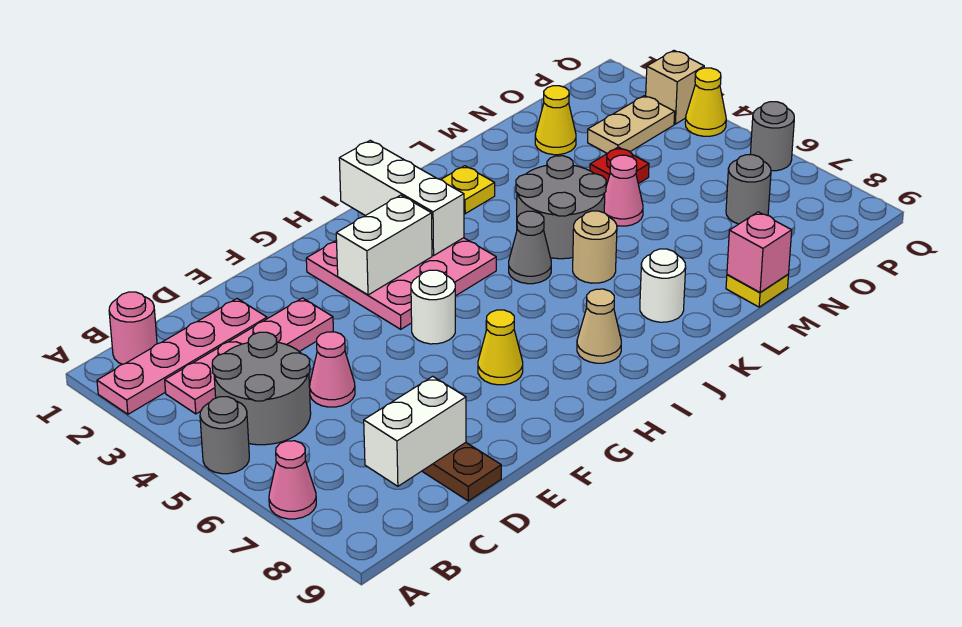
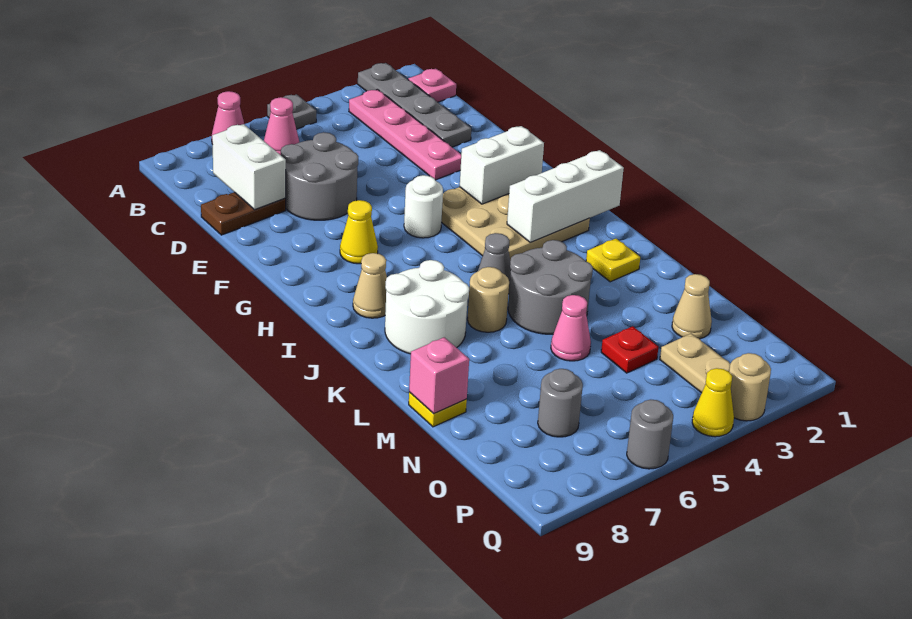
pink 1x4 plate [97,299,267,414] -> grey 1x4 plate [358,63,471,147]
grey 1x1 round brick [200,397,249,474] -> grey 1x1 plate [267,94,316,129]
pink 1x1 round brick [109,292,157,364] -> pink 1x1 plate [408,69,456,102]
grey 2x2 round brick [212,332,311,445] -> grey 2x2 round brick moved to [281,132,358,220]
pink 1x1 cone [310,332,355,407] -> pink 1x1 cone moved to [264,97,299,155]
pink 3x3 plate [306,238,496,329] -> tan 3x3 plate [442,187,590,261]
white 1x2 brick [336,195,432,295] -> white 1x2 brick turned to [460,126,544,204]
white 1x1 round brick [640,249,686,322] -> white 2x2 round brick [385,260,469,354]
yellow 1x1 cone [535,86,576,155] -> tan 1x1 cone [672,274,712,339]
tan 1x1 brick [646,51,704,124] -> tan 1x1 round brick [729,353,771,421]

